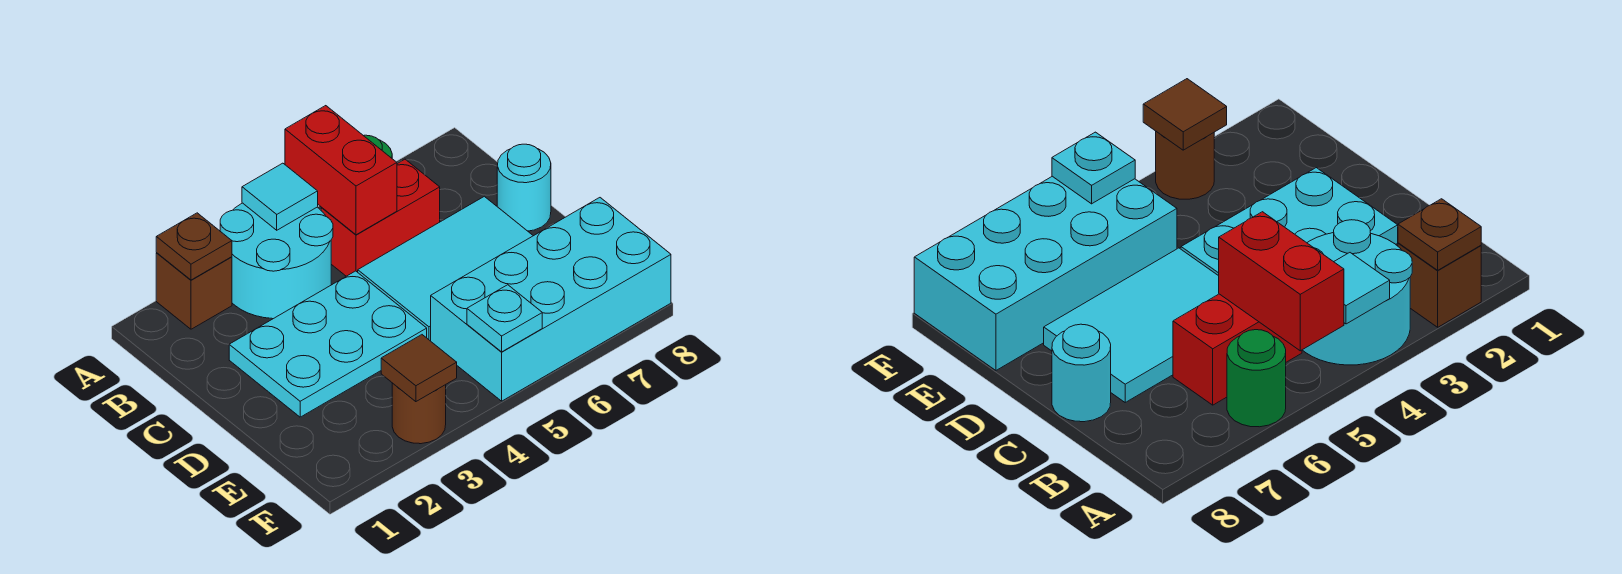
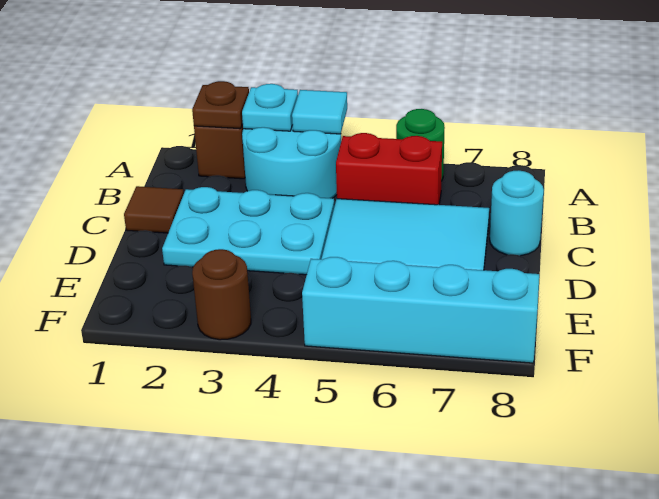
red 1x2 brick [285,106,397,235] -> none
cyan 2x4 brick [431,198,671,401] -> cyan 1x4 brick [302,257,539,363]
brown 1x1 tile [381,335,457,402] -> brown 1x1 tile moved to [124,186,184,233]
cyan 1x1 plate [467,285,542,352] -> cyan 1x1 plate moved to [242,84,298,131]

